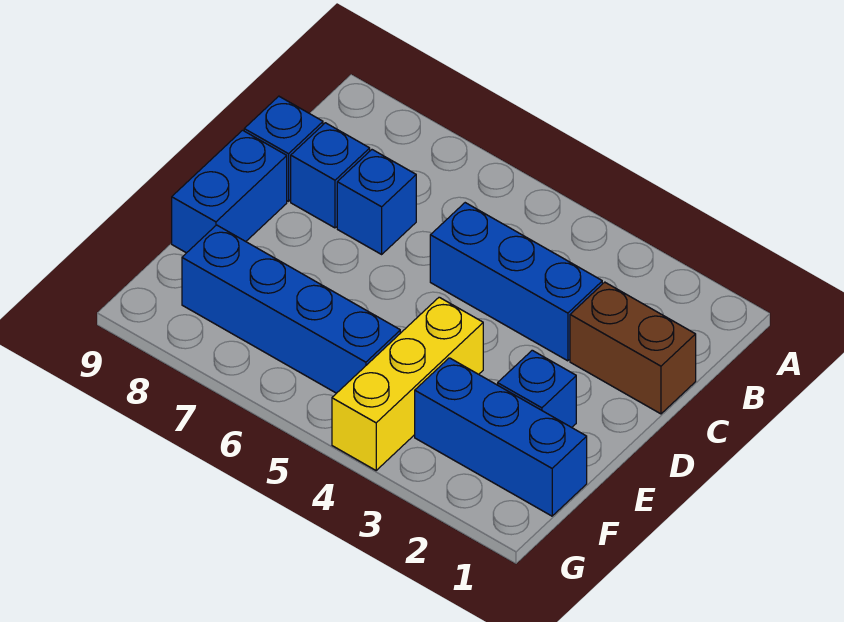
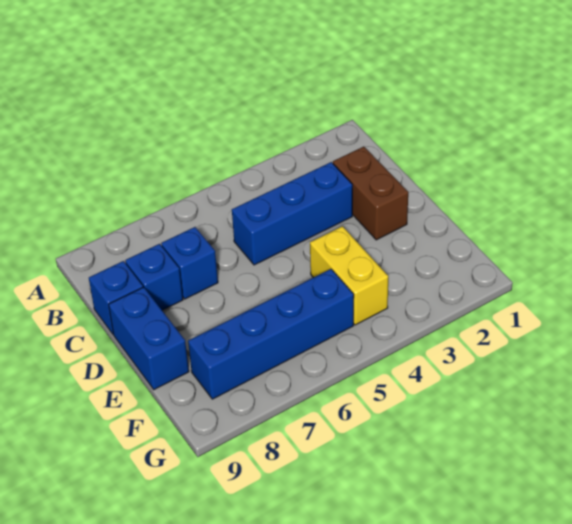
brown 1x2 brick [570,282,696,414] -> brown 1x2 brick turned to [333,147,408,240]
blue 1x1 brick [498,350,576,427] -> none
yellow 1x3 brick [332,297,483,470] -> yellow 1x2 brick [310,226,388,325]
blue 1x3 brick [415,358,587,516] -> none

